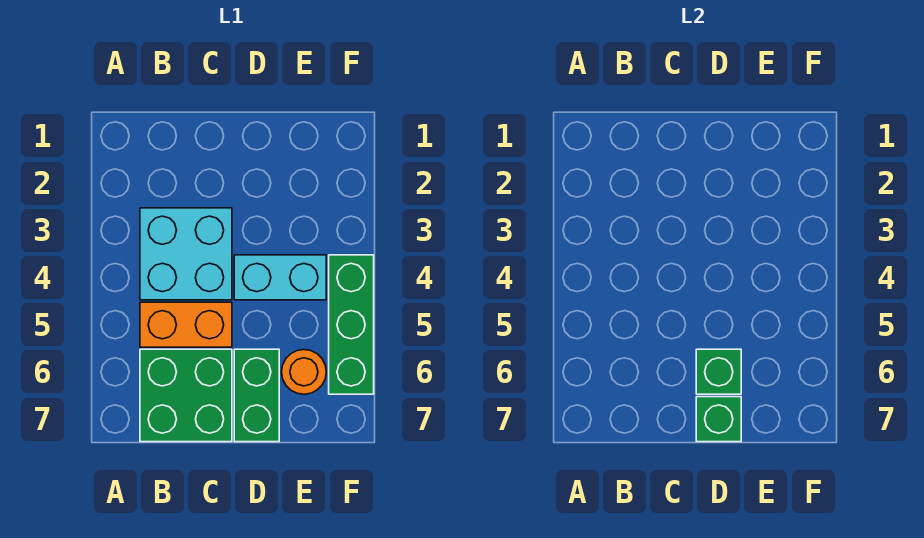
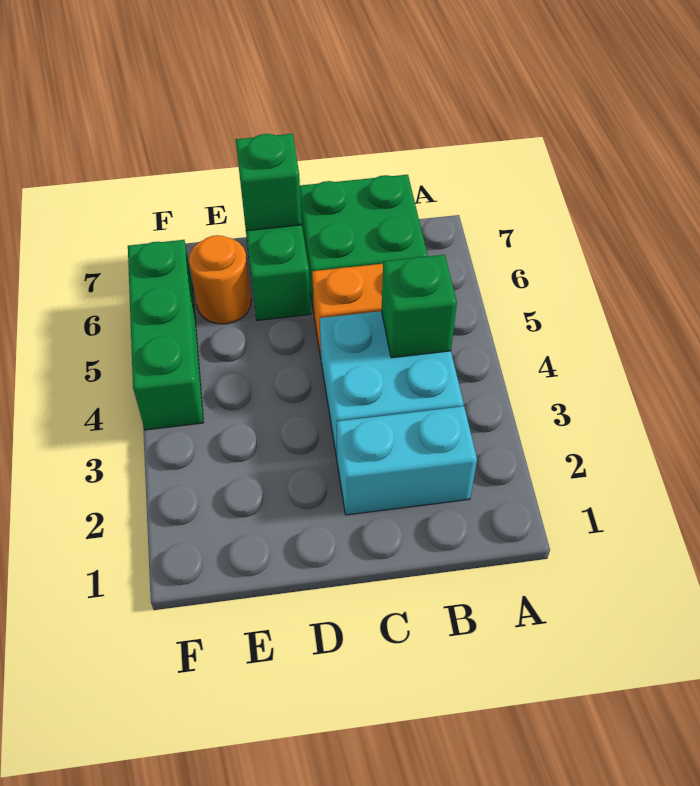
cyan 1x2 brick [234,255,326,300] -> cyan 1x2 brick moved to [336,406,477,515]
green 1x1 brick [696,349,741,394] -> green 1x1 brick moved to [381,255,457,358]

